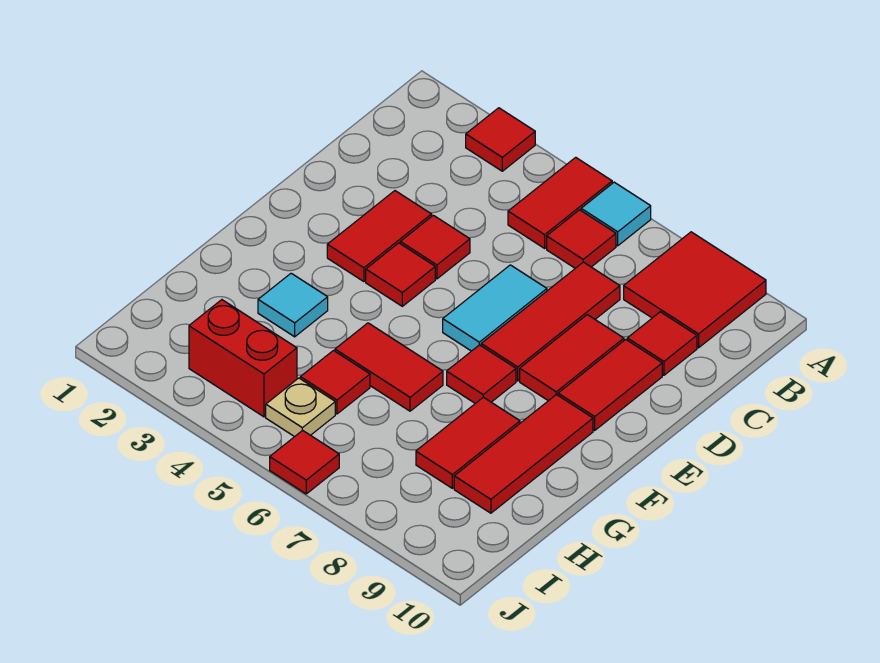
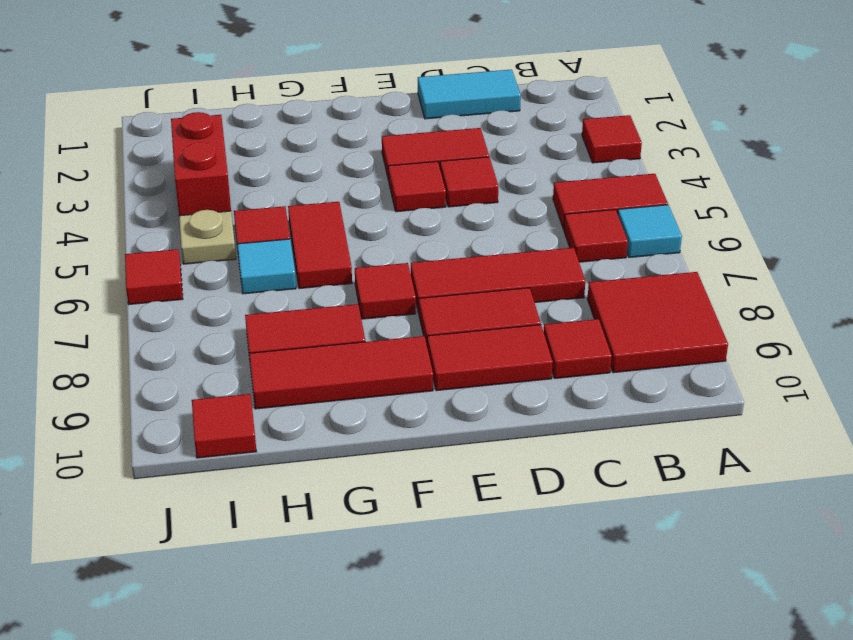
cyan 1x2 tile [443,265,547,351] -> cyan 1x2 tile moved to [418,70,521,119]
cyan 1x1 tile [258,273,328,337] -> cyan 1x1 tile moved to [237,239,296,294]
none -> red 1x1 tile [192,394,257,458]

